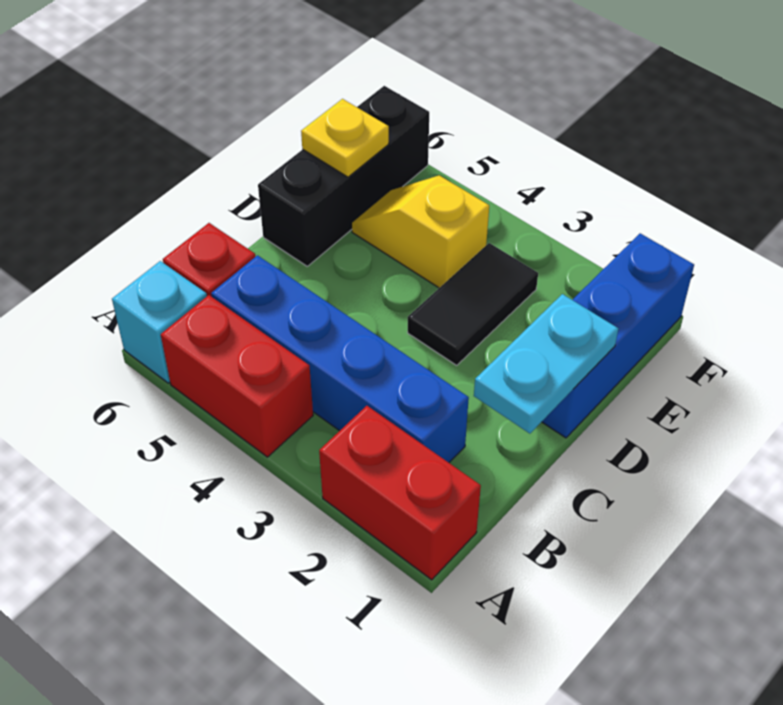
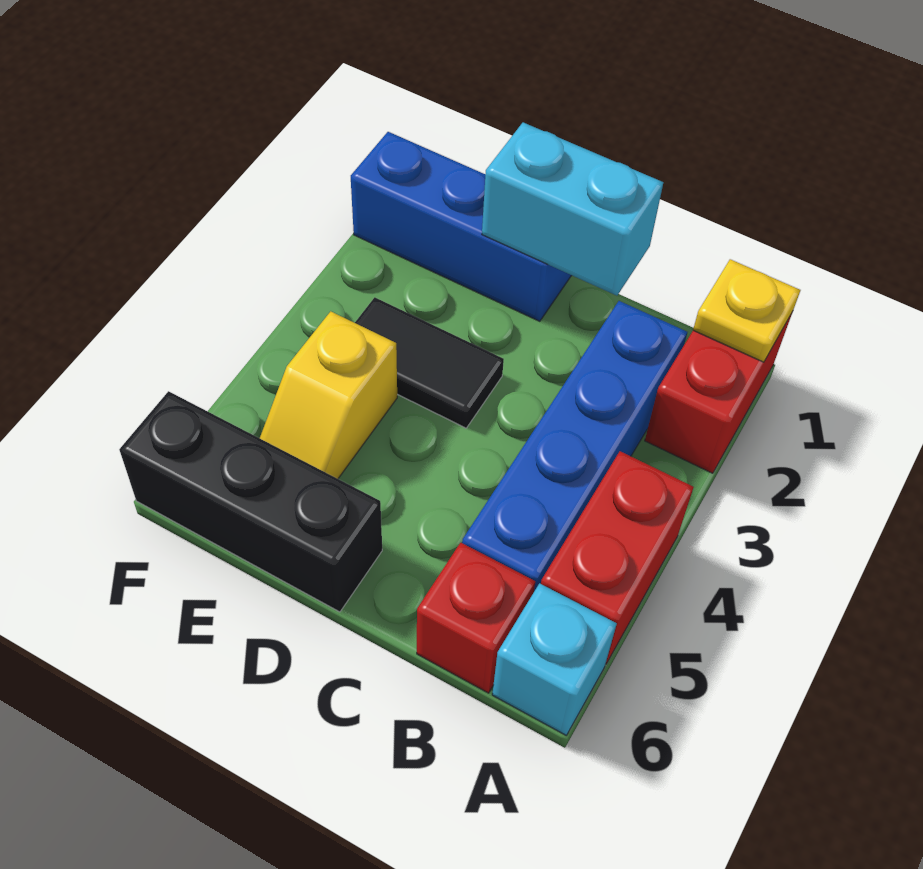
cyan 1x2 plate [474,294,618,434] -> cyan 1x2 brick [482,123,663,296]
yellow 1x1 plate [301,99,389,177] -> yellow 1x1 plate moved to [693,259,800,362]

